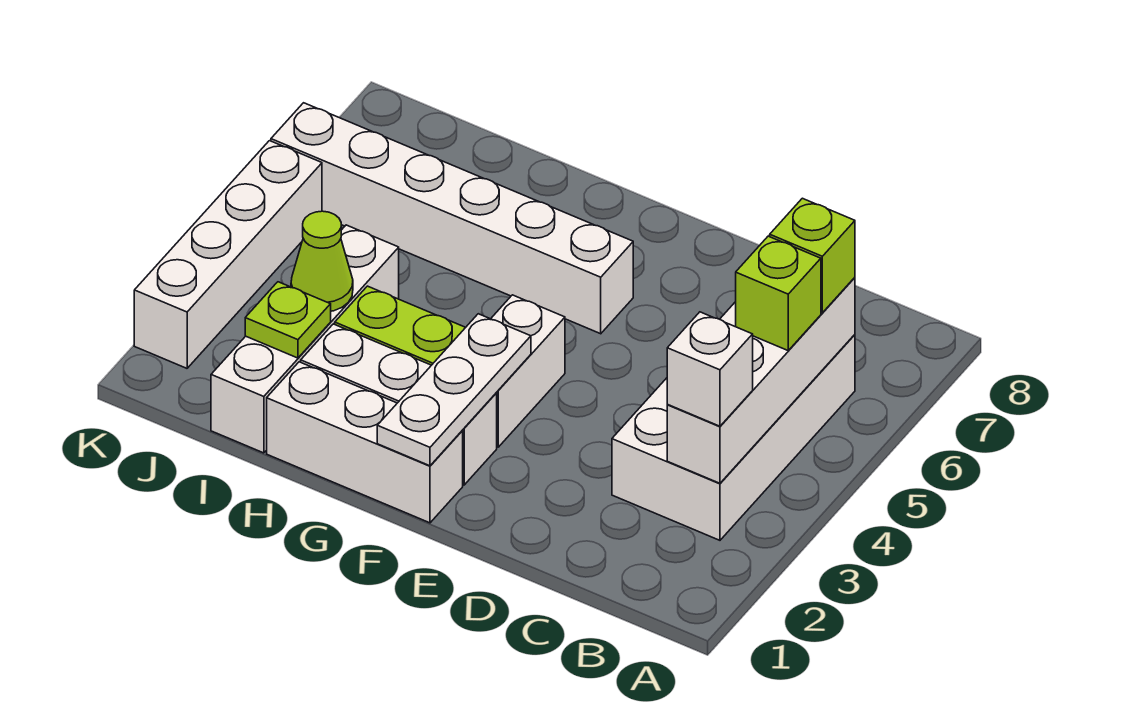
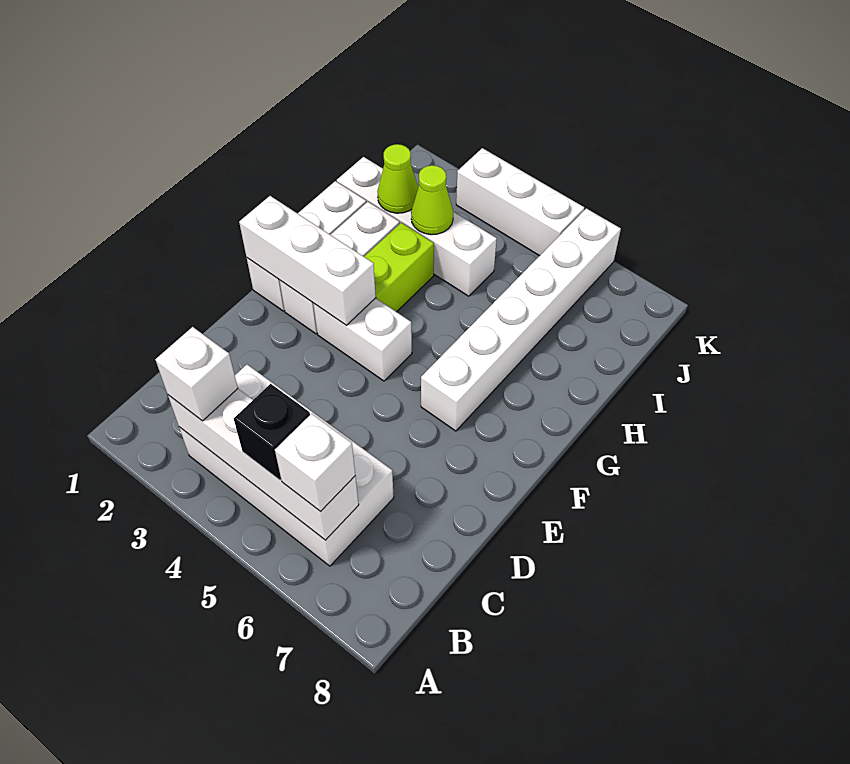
lime 1x1 brick [736,236,821,350] -> black 1x1 brick [234,384,310,480]
lime 1x1 brick [770,198,855,313] -> white 1x1 brick [275,414,355,512]
white 1x3 plate [377,314,531,466] -> white 1x3 brick [239,196,376,325]
lime 1x1 plate [245,282,331,358] -> lime 1x1 cone [377,144,418,213]
white 1x4 brick [134,141,322,368] -> white 1x3 brick [456,148,584,256]

